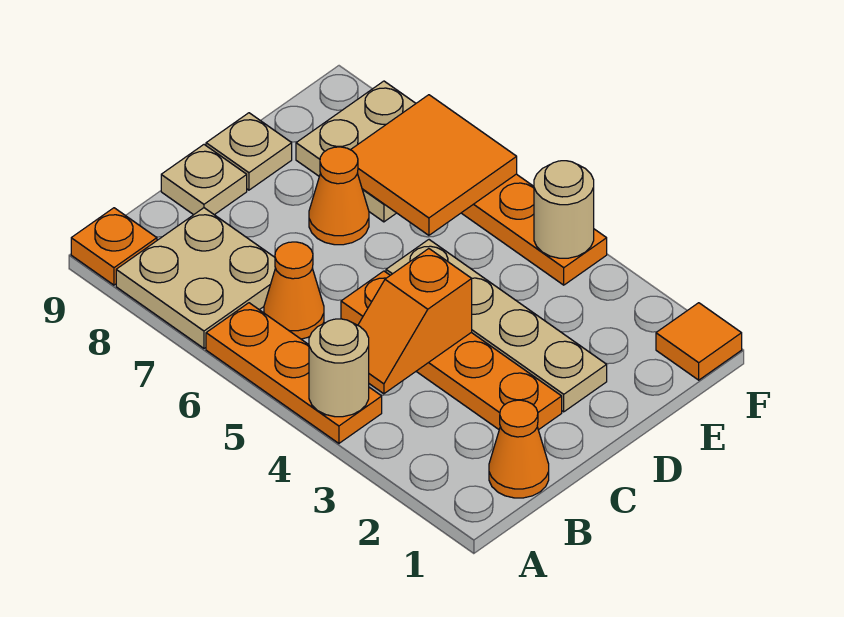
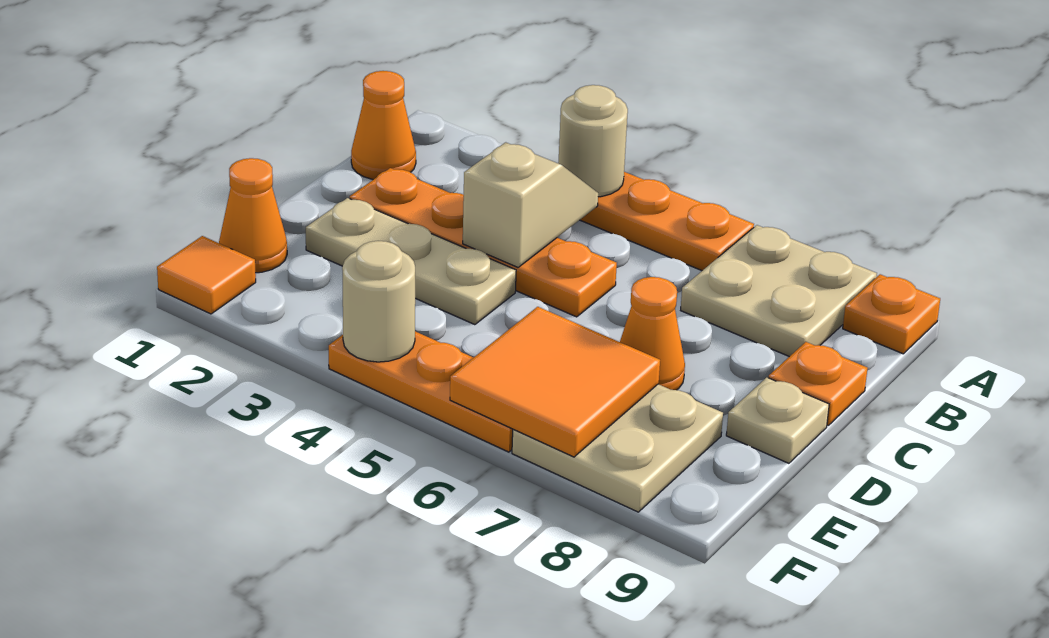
orange 1x2 slope [358,249,472,394] -> tan 1x2 slope [463,142,598,267]
orange 1x1 cone [264,242,324,339] -> orange 1x1 cone moved to [219,158,287,273]
tan 1x1 plate [161,145,247,215] -> orange 1x1 plate [768,342,868,426]
tan 1x4 plate [386,240,607,412] -> tan 1x3 plate [306,198,516,325]

